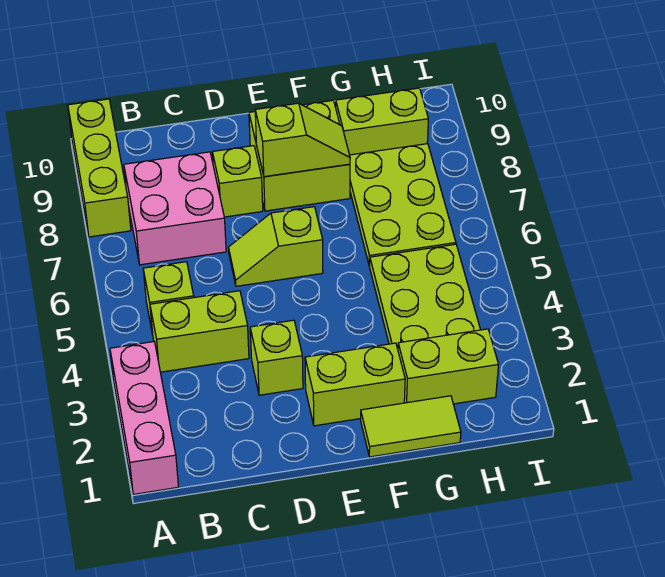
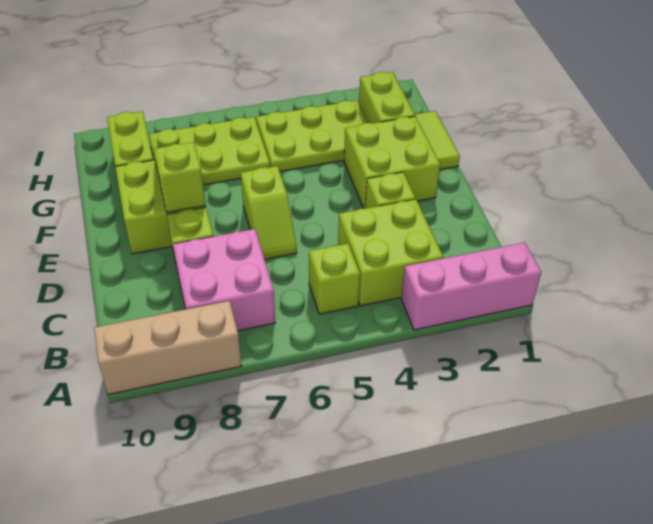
lime 1x3 brick [68,99,131,237] -> tan 1x3 brick [94,301,242,395]
lime 1x2 brick [150,291,249,372] -> lime 2x2 brick [338,199,443,306]
lime 1x2 brick [305,343,405,426] -> lime 2x2 brick [344,116,440,209]

